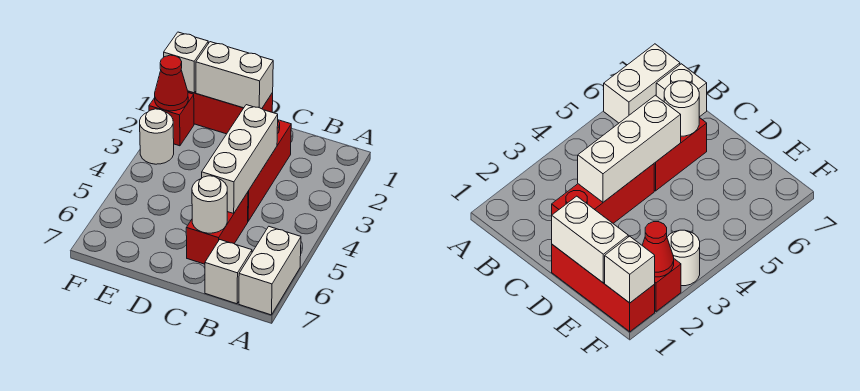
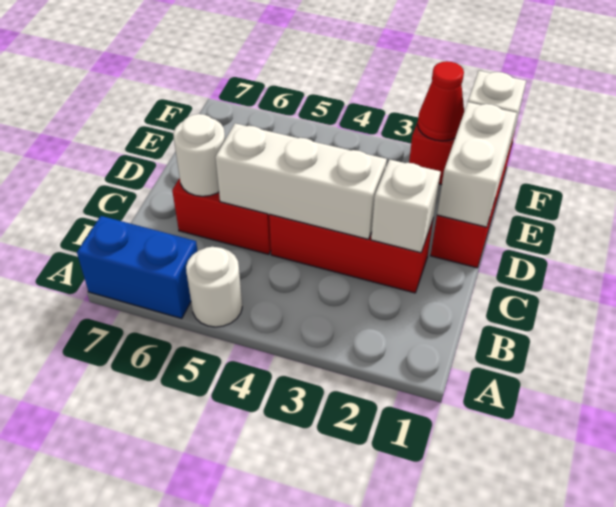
white 1x2 brick [239,227,301,315] -> blue 1x2 brick [77,216,197,319]
white 1x1 brick [205,240,252,304] -> white 1x1 brick moved to [371,159,441,253]
white 1x1 round brick [140,109,174,164] -> white 1x1 round brick moved to [186,247,242,327]

